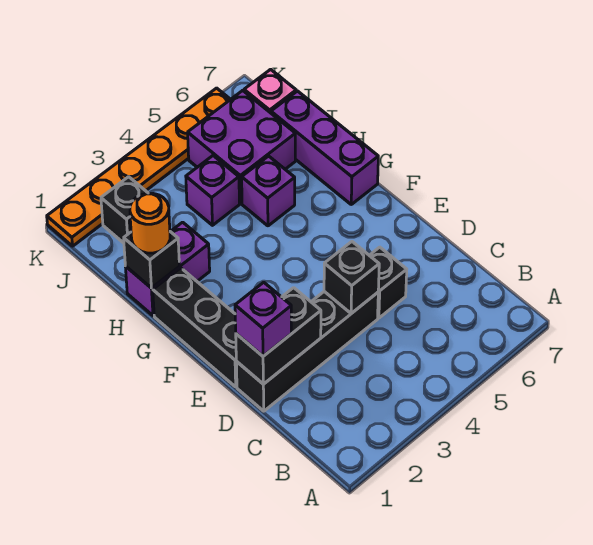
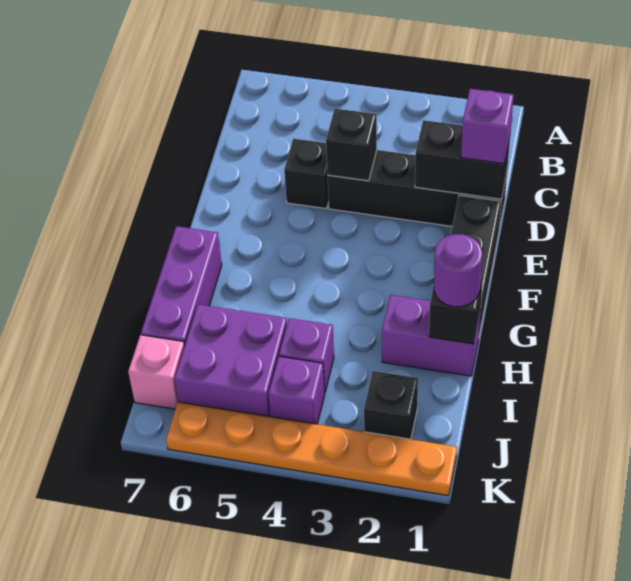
orange 1x1 round brick [130,193,170,253] -> purple 1x1 round brick [434,234,482,307]
purple 1x1 brick [242,156,295,226] -> purple 1x1 brick moved to [269,356,325,424]

